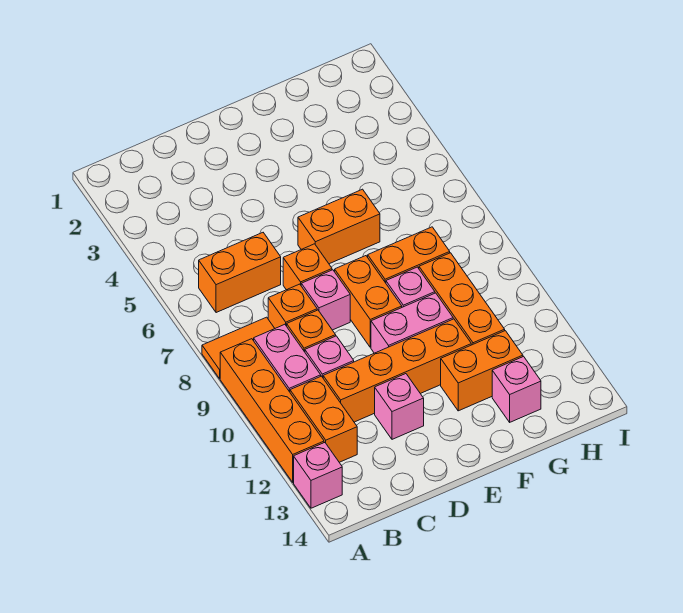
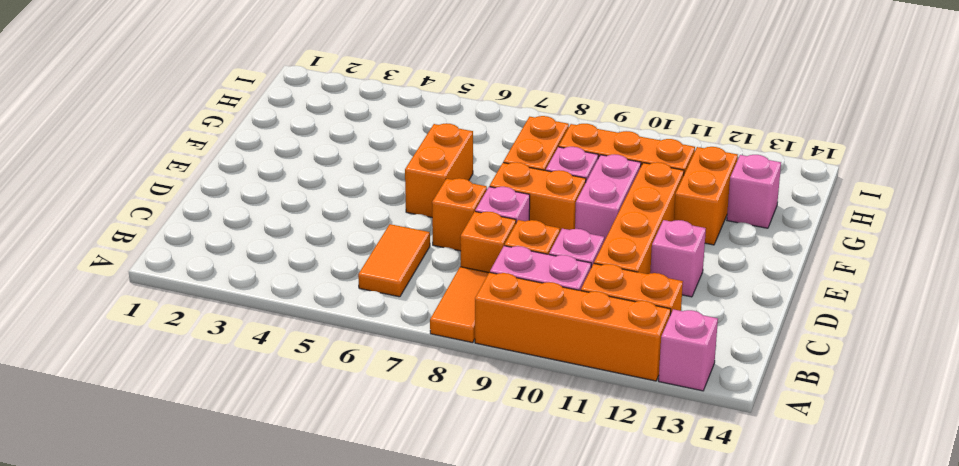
orange 1x2 brick [199,233,281,313] -> orange 1x2 tile [358,224,430,297]

